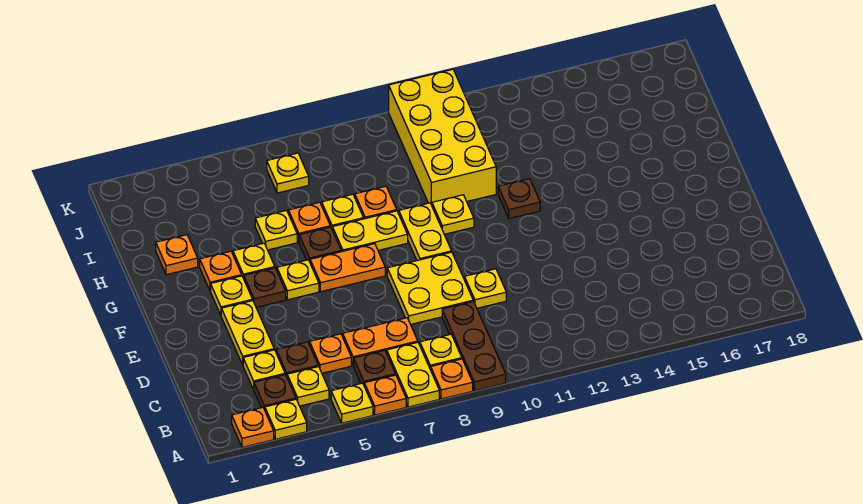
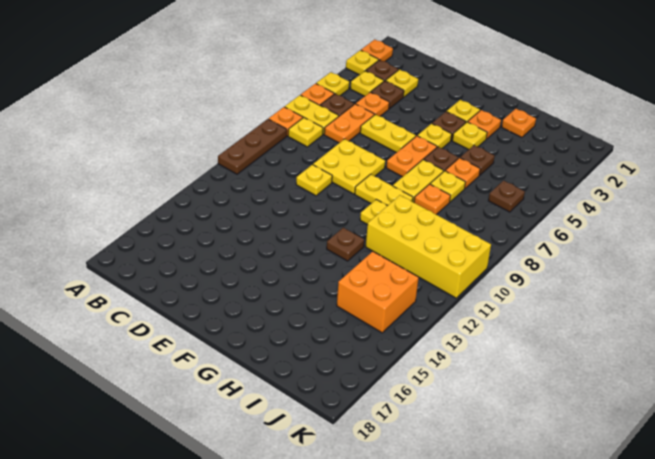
brown 1x3 plate [442,301,506,391] -> brown 1x3 plate turned to [218,119,287,174]
yellow 1x2 plate [221,301,274,365] -> yellow 1x2 plate moved to [360,115,416,153]
yellow 1x1 plate [255,210,297,250] -> brown 1x1 plate [460,145,495,175]
none -> orange 2x2 brick [337,252,419,333]
yellow 1x1 plate [267,153,309,193] -> brown 1x1 plate [488,181,525,212]

